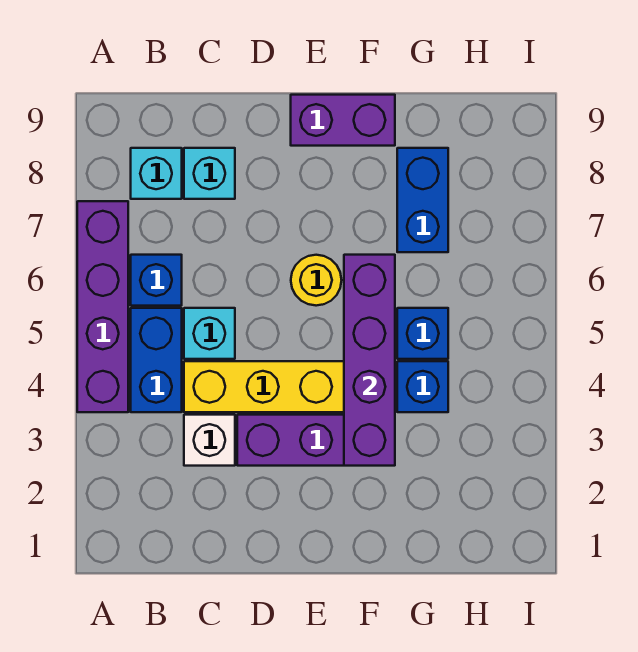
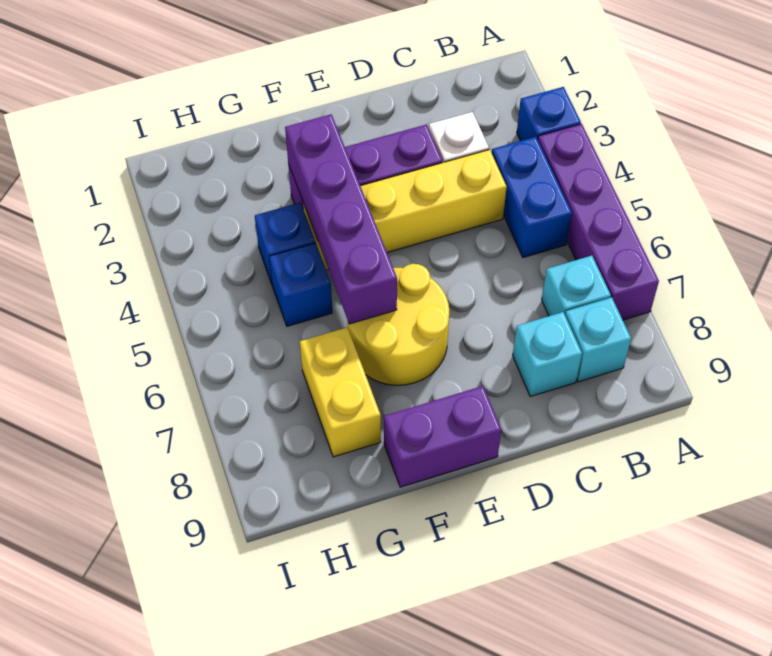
blue 1x1 brick [131,255,182,306] -> blue 1x1 brick moved to [517,87,581,141]
cyan 1x1 brick [184,308,235,359] -> cyan 1x1 brick moved to [542,256,611,316]
yellow 1x1 round brick [291,255,342,306] -> yellow 2x2 round brick [347,264,449,385]
blue 1x2 brick [397,148,448,252] -> yellow 1x2 brick [300,327,381,457]

